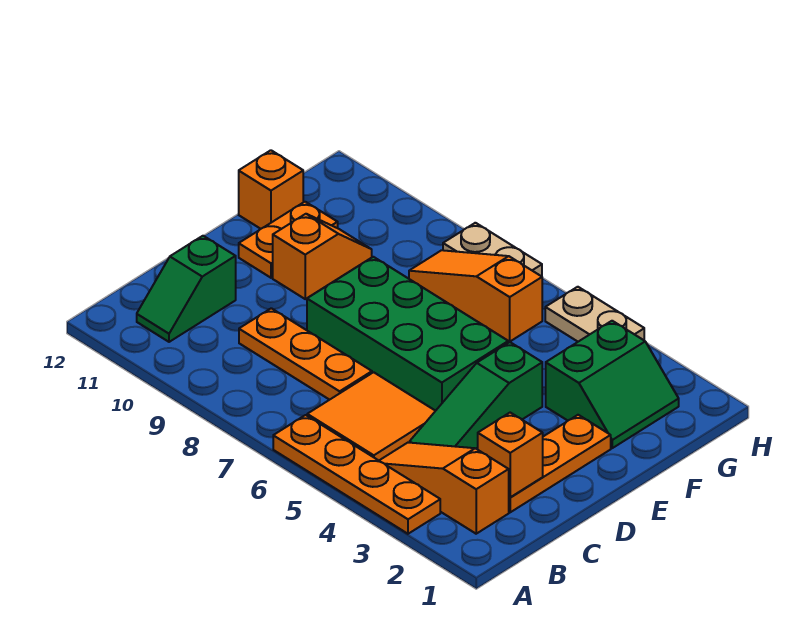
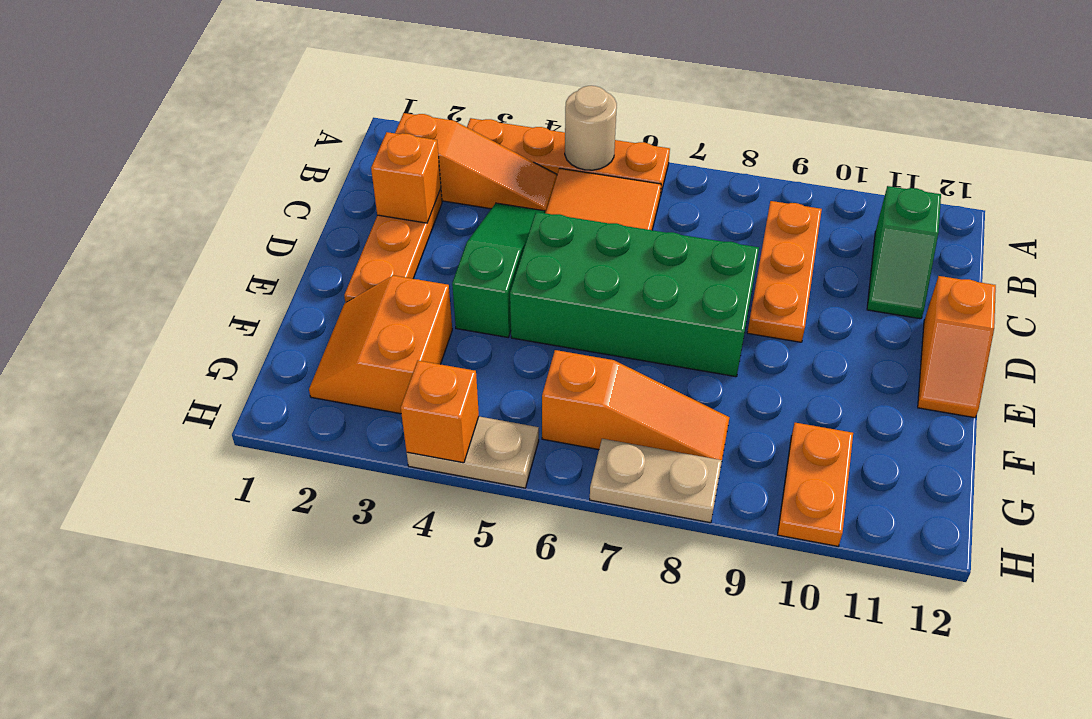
none -> tan 1x1 round brick [565,86,617,170]
green 1x2 slope [137,236,236,342] -> green 1x2 slope turned to [867,186,941,319]
orange 1x3 plate [239,308,372,400] -> orange 1x3 plate turned to [747,201,822,342]
orange 1x2 slope [273,214,372,299] -> orange 1x2 slope moved to [918,276,996,418]
orange 1x2 plate [239,202,338,278] -> orange 1x2 plate moved to [778,423,853,546]
green 2x2 slope [546,321,679,448] -> orange 2x2 slope [309,275,452,414]
orange 1x1 brick [239,150,303,229] -> orange 1x1 brick moved to [401,361,479,463]

